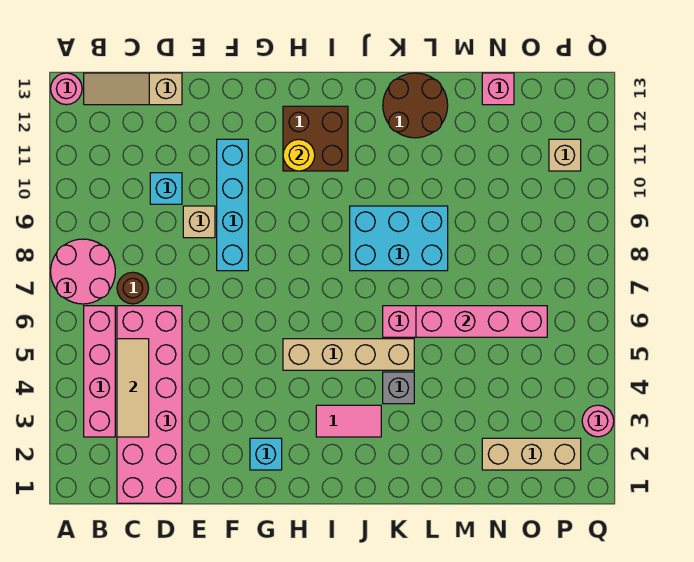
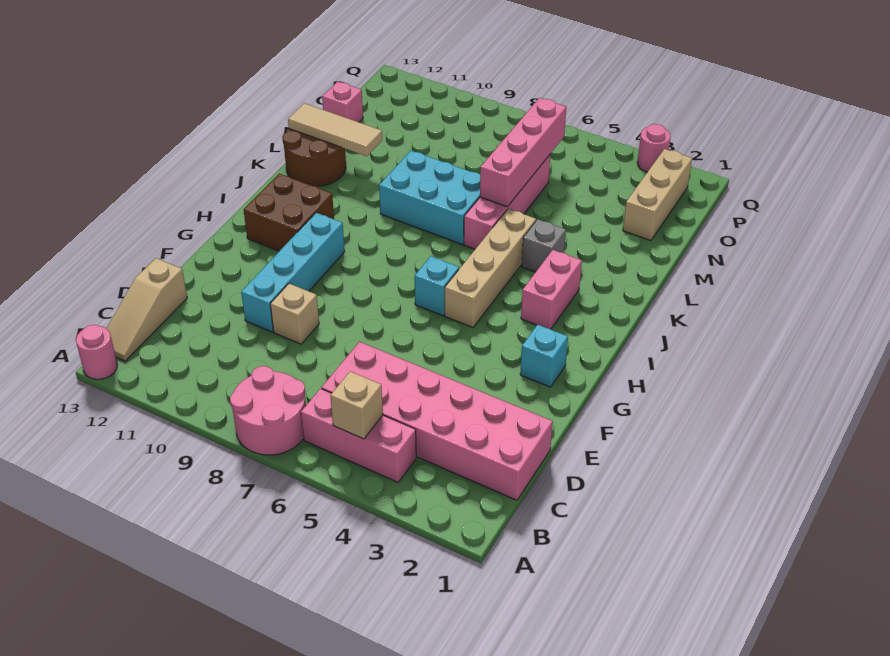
pink 1x4 brick [84,306,115,437] -> pink 1x3 brick [301,389,416,482]
tan 1x3 tile [117,339,149,437] -> tan 1x3 tile moved to [288,103,382,156]
brown 1x1 round brick [117,272,149,304] -> none
cyan 1x1 brick [150,173,182,204] -> cyan 1x1 brick moved to [415,256,459,316]
cyan 1x4 brick [217,139,248,271] -> cyan 1x4 brick turned to [241,213,345,332]
yellow 1x1 round brick [283,140,315,171] -> none
pink 1x2 tile [316,405,381,437] -> pink 1x2 brick [521,250,582,329]
cyan 2x3 brick [350,206,448,271] -> cyan 2x3 brick turned to [379,151,480,244]
tan 1x1 brick [549,139,581,171] -> tan 1x1 brick moved to [330,371,383,439]

